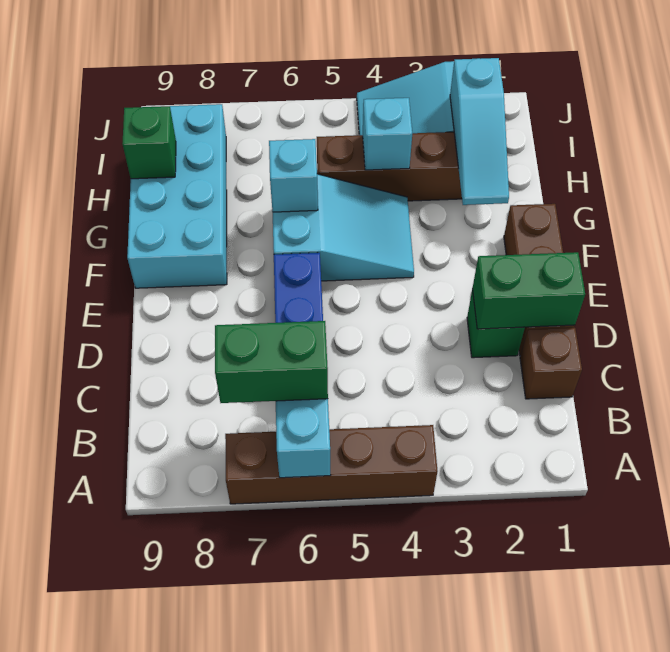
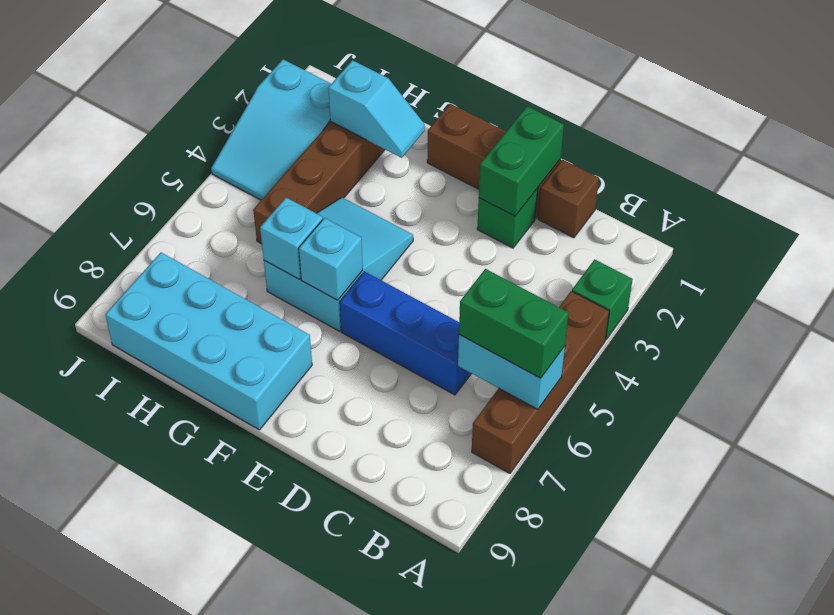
green 1x2 brick [215,321,328,403] -> green 1x2 brick turned to [459,269,569,378]
cyan 1x3 slope [450,58,509,205] -> cyan 1x2 slope [328,60,425,158]
cyan 1x1 brick [363,98,412,170] -> cyan 1x1 brick moved to [299,218,363,300]
green 1x1 brick [122,106,176,179] -> green 1x1 brick moved to [572,259,633,340]

